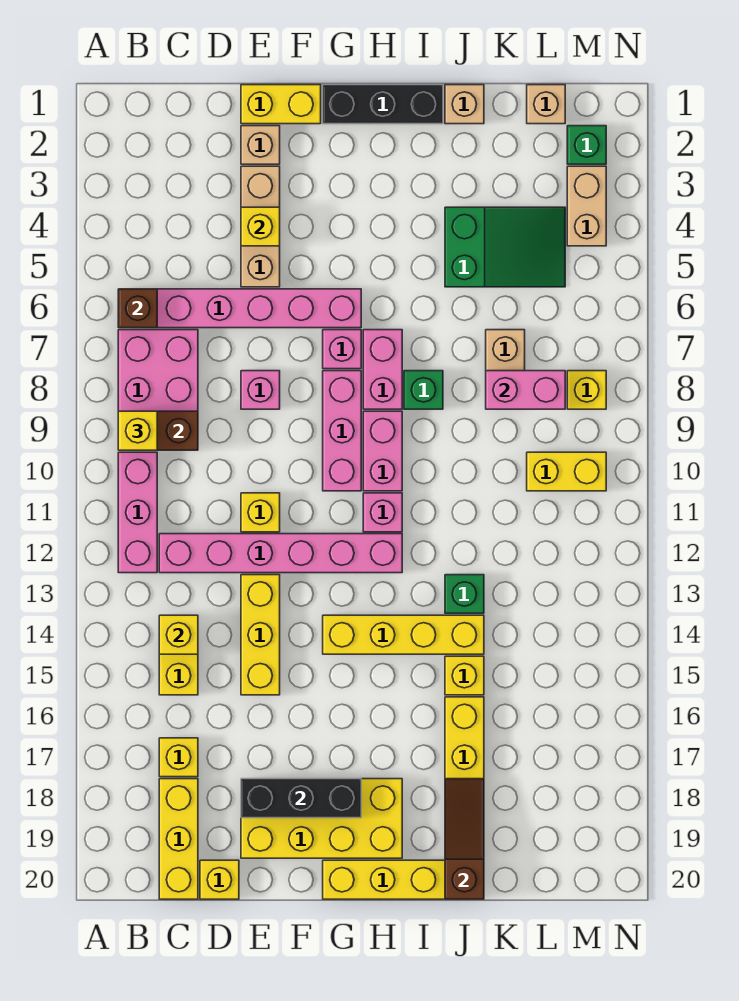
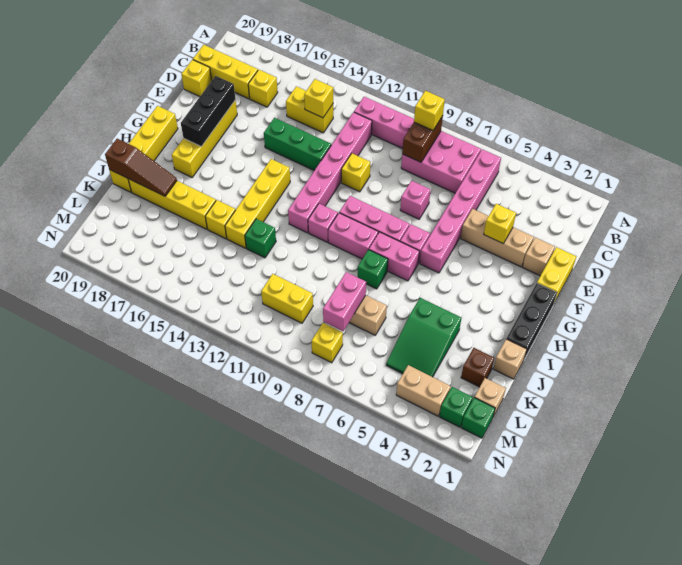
brown 1x1 brick [118,289,157,328] -> brown 1x1 brick moved to [461,348,494,387]
yellow 1x3 brick [241,575,280,695] -> green 1x3 brick [264,118,331,171]
yellow 2x4 brick [241,779,402,858] -> yellow 1x4 brick [172,100,237,177]
yellow 1x2 brick [527,452,606,491] -> yellow 1x2 brick turned to [261,274,313,323]
none -> green 1x1 brick [461,398,495,438]

